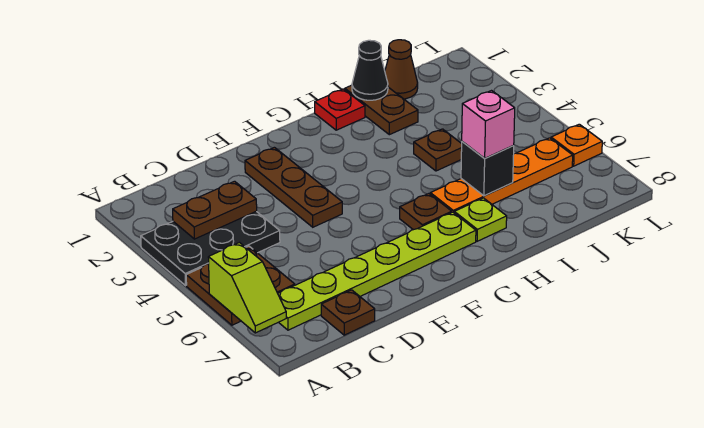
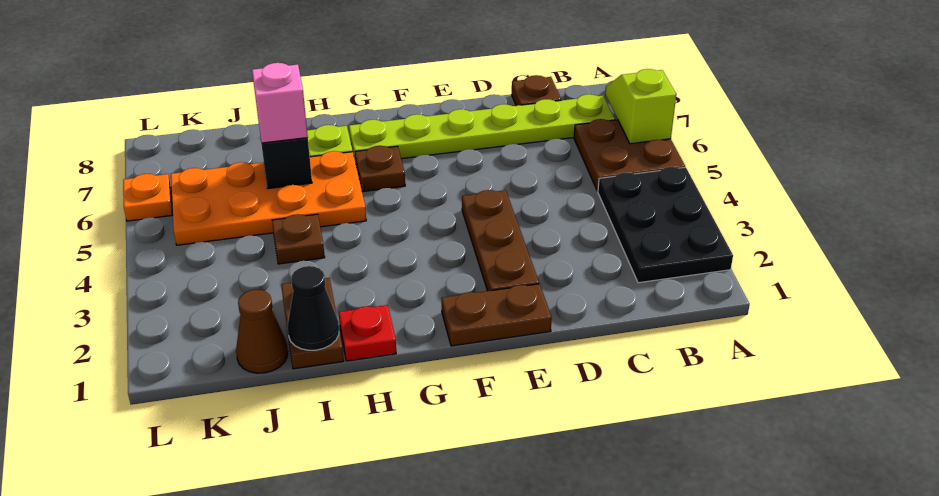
black 2x3 plate [141,211,280,285] -> black 2x3 plate turned to [598,167,733,283]
brown 1x2 plate [173,181,257,239] -> brown 1x2 plate moved to [442,284,552,346]
orange 1x4 plate [430,138,573,213] -> orange 2x4 plate [171,151,366,245]

